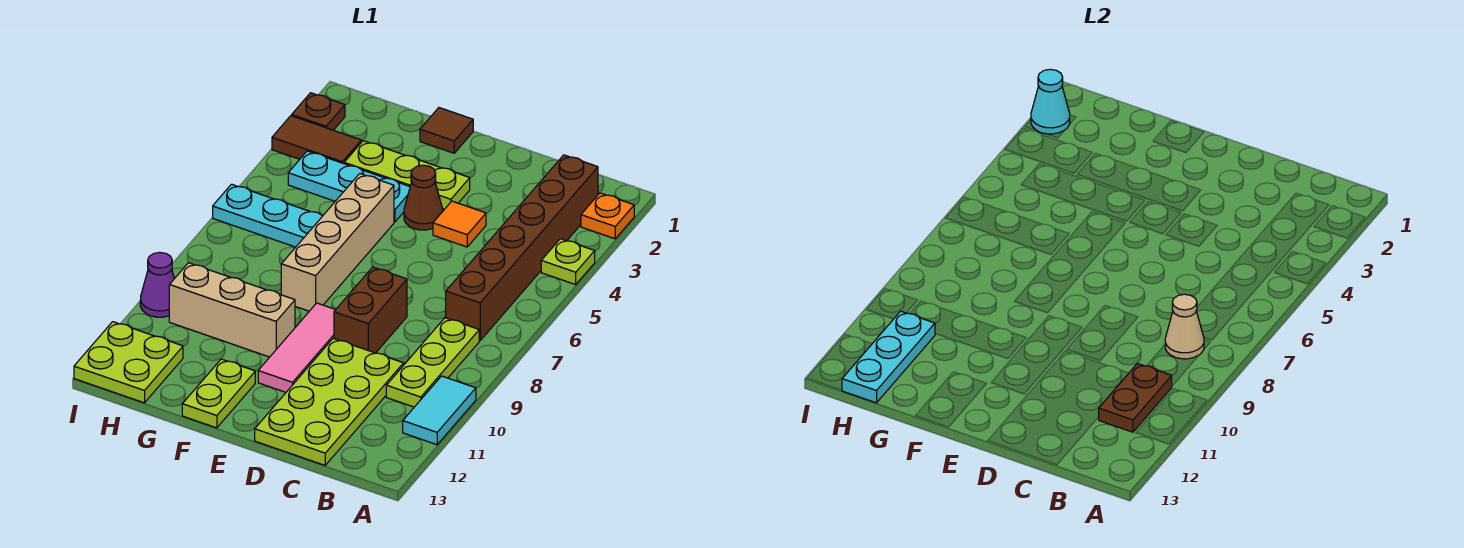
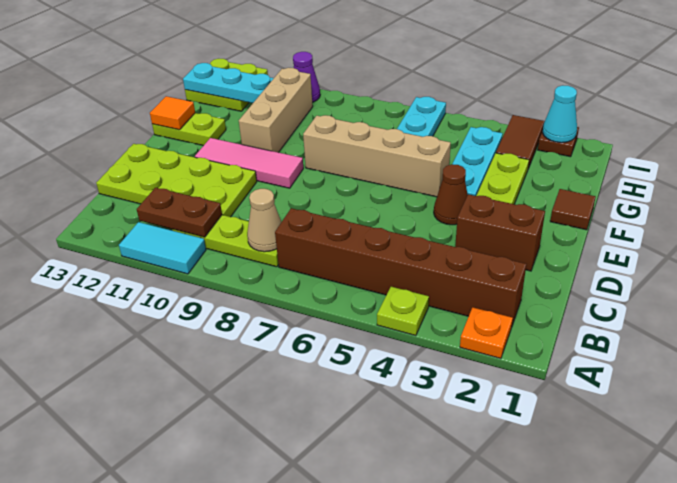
orange 1x1 tile [433,201,486,247] -> orange 1x1 tile moved to [150,96,195,130]
brown 1x2 brick [334,267,407,353] -> brown 1x2 brick moved to [455,194,545,271]

